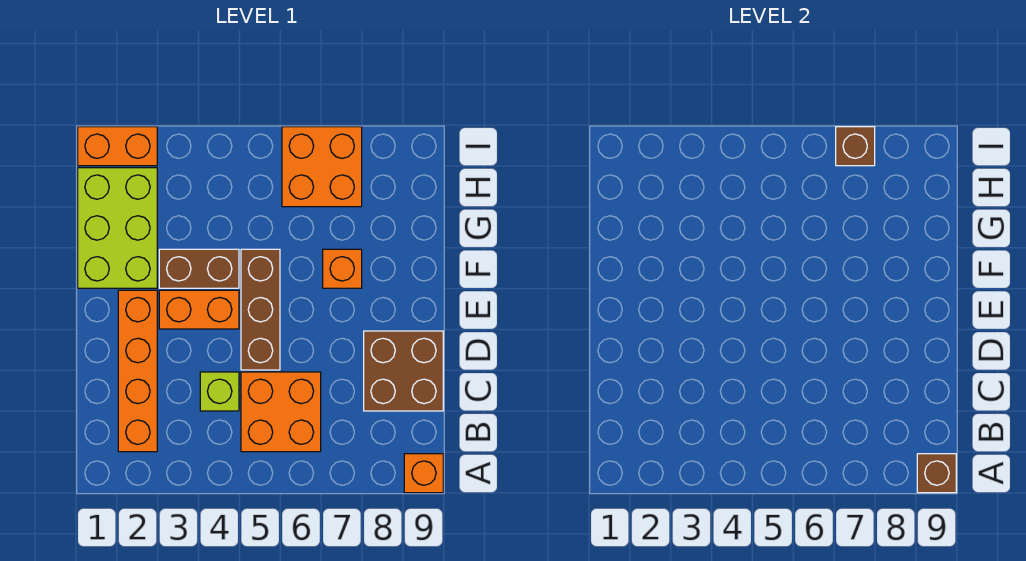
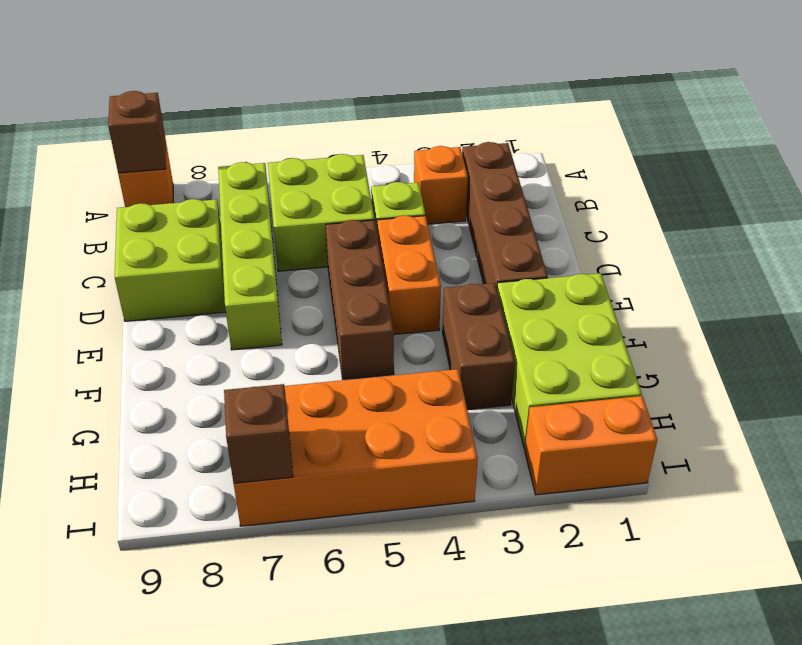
orange 1x4 brick [118,290,157,452] -> brown 1x4 brick [462,142,548,289]
orange 2x2 brick [241,372,321,452] -> lime 2x2 brick [268,154,374,271]
none -> lime 1x4 brick [218,162,282,350]
brown 2x2 brick [364,331,443,411] -> lime 2x2 brick [115,199,226,321]
orange 1x2 brick [159,290,239,329] -> orange 1x2 brick turned to [377,216,441,335]
brown 1x2 brick [159,249,239,288] -> brown 1x2 brick turned to [442,283,515,410]
orange 1x1 brick [323,249,362,288] -> orange 1x1 brick moved to [414,146,468,224]
orange 2x2 brick [282,127,362,207] -> orange 2x4 brick [234,369,478,526]

